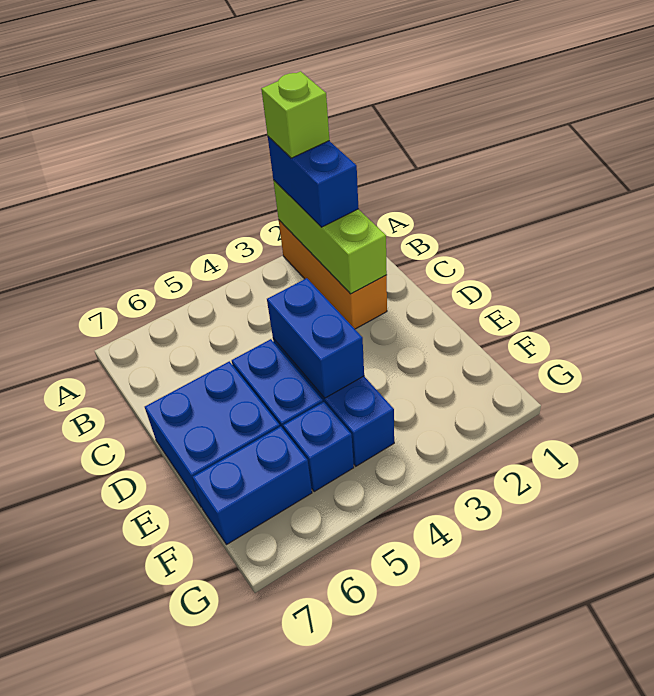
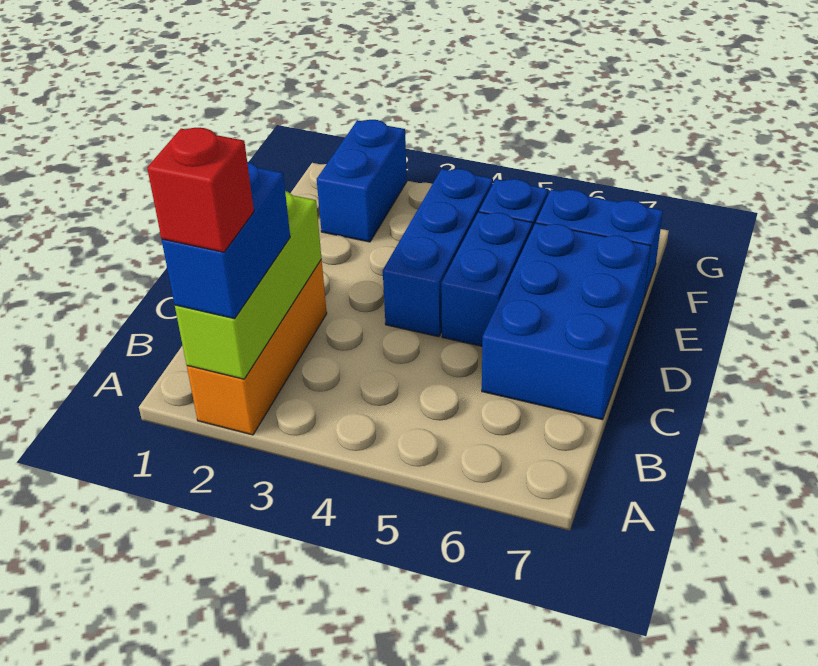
lime 1x1 brick [261,71,329,158] -> red 1x1 brick [147,128,254,252]
blue 1x2 brick [267,278,364,398] -> blue 1x2 brick moved to [317,120,407,242]
blue 2x2 brick [145,361,280,507] -> blue 2x3 brick [482,223,650,420]

